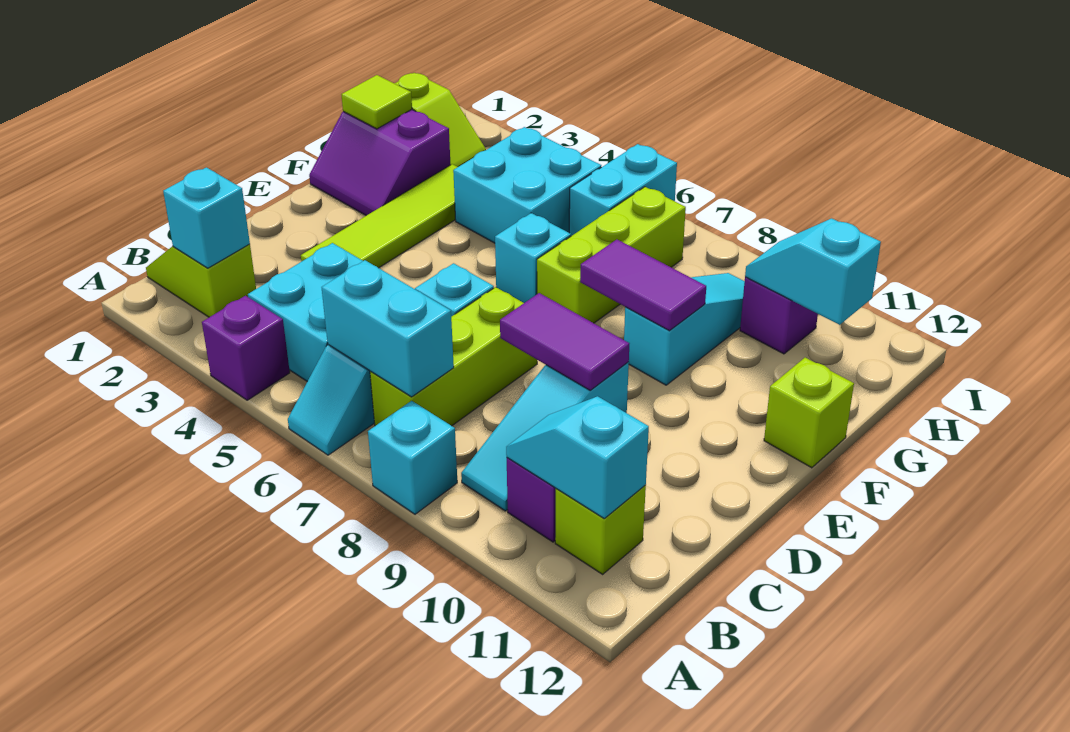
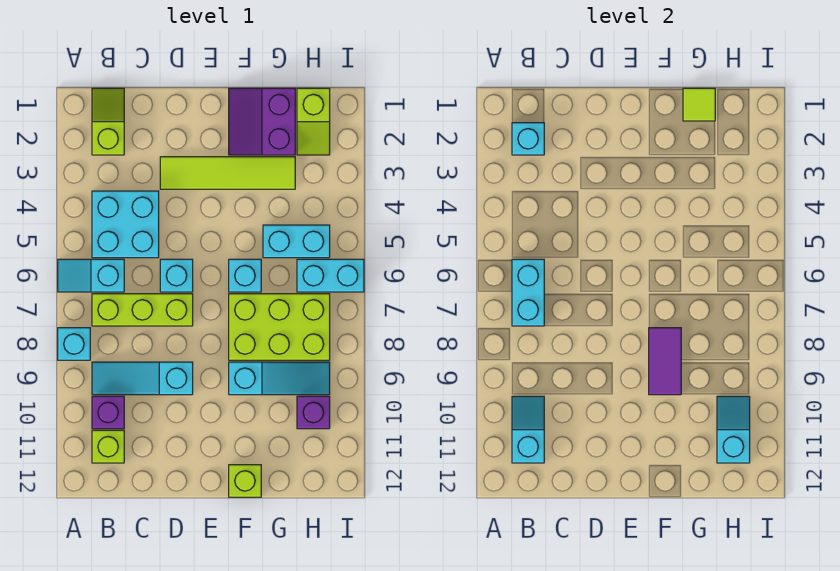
purple 1x1 brick [202,296,290,400] -> none
purple 1x2 tile [500,293,629,390] -> none
lime 1x3 brick [537,187,686,323] -> lime 2x3 brick [229,294,330,360]
cyan 2x2 brick [453,127,601,243] -> cyan 1x2 brick [263,225,330,258]

